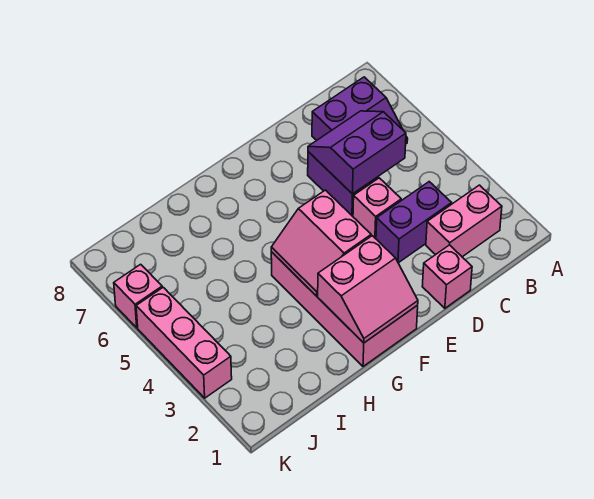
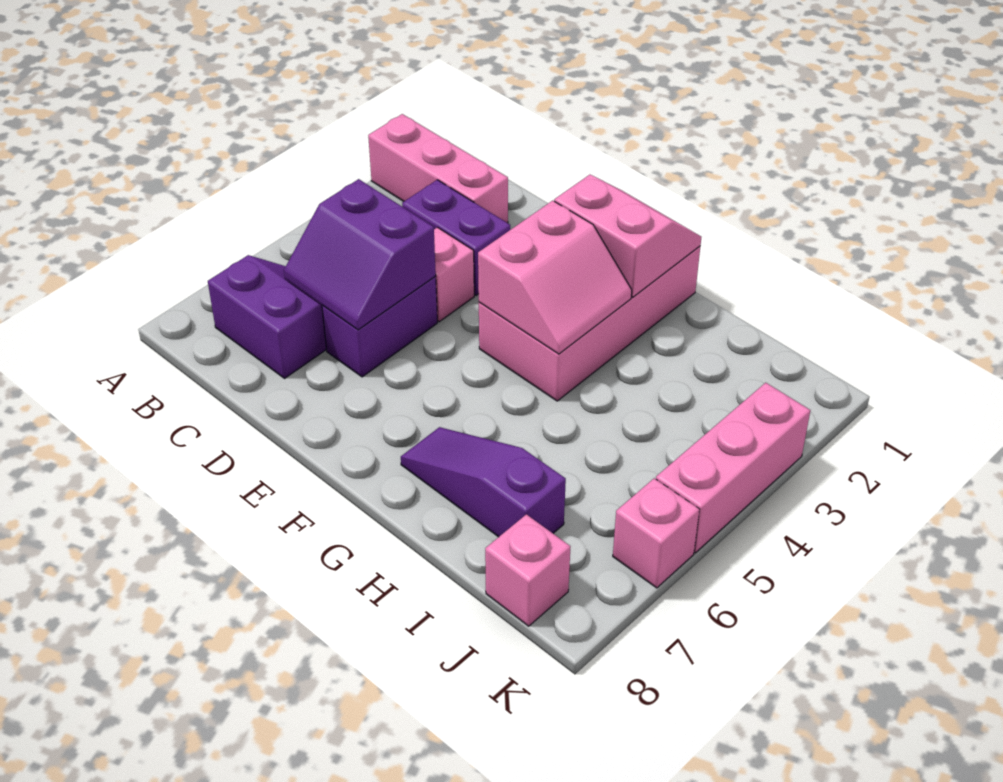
pink 1x2 brick [426,185,502,257] -> pink 1x3 brick [368,114,508,223]
pink 1x1 brick [422,245,472,308] -> pink 1x1 brick moved to [485,514,570,626]
none -> purple 1x3 slope [401,427,566,537]

